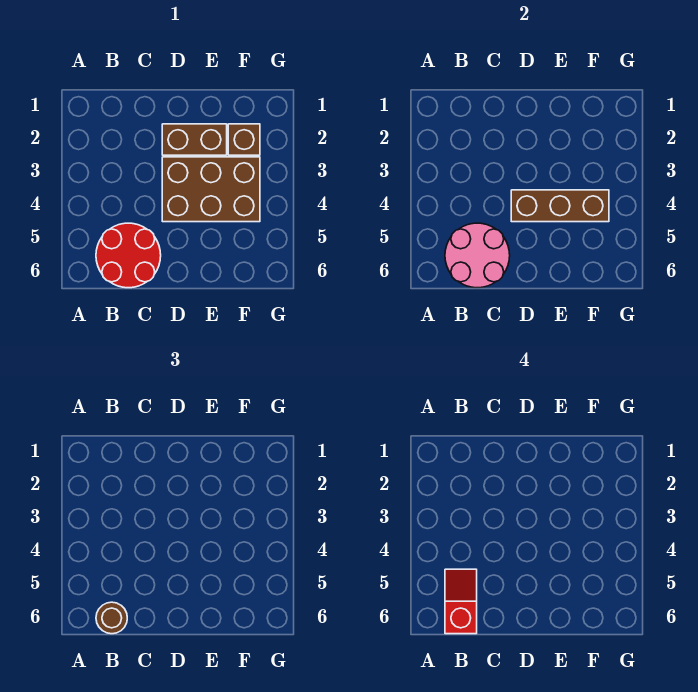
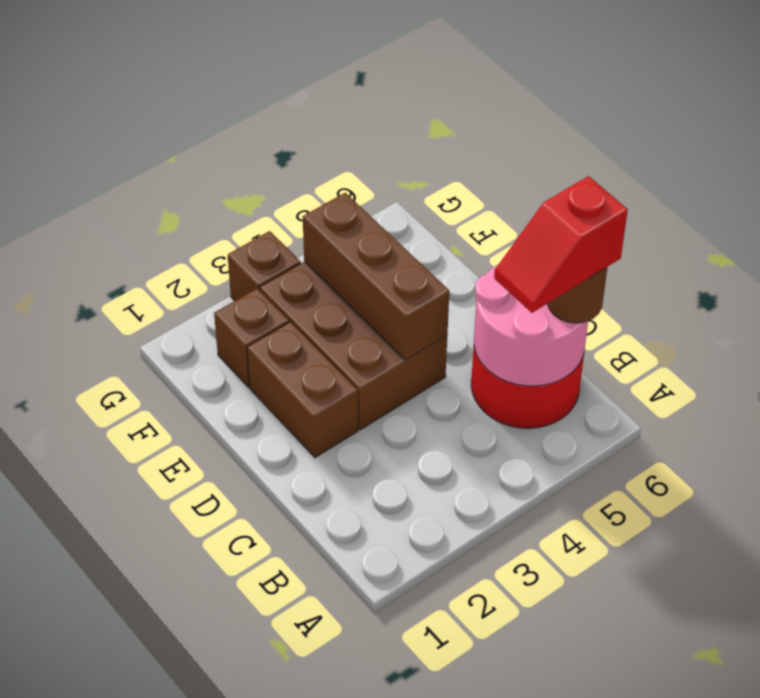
none -> brown 1x1 brick [228,231,301,301]

